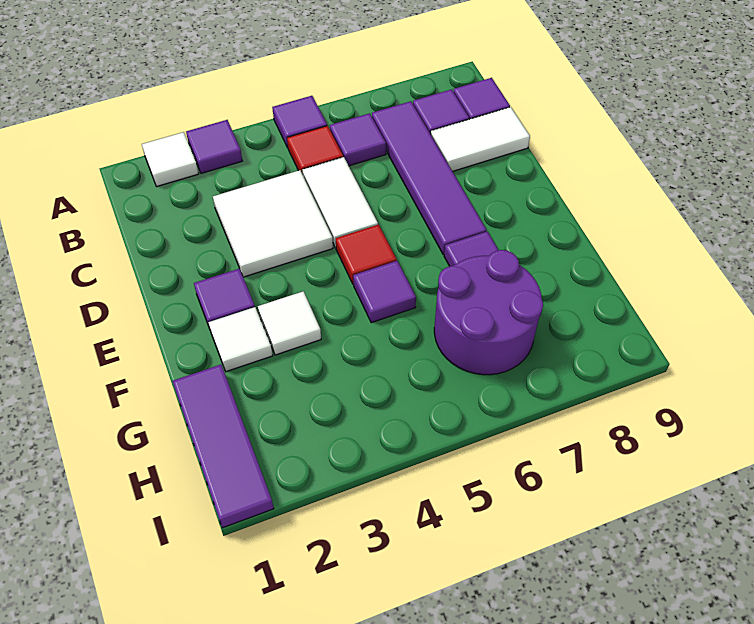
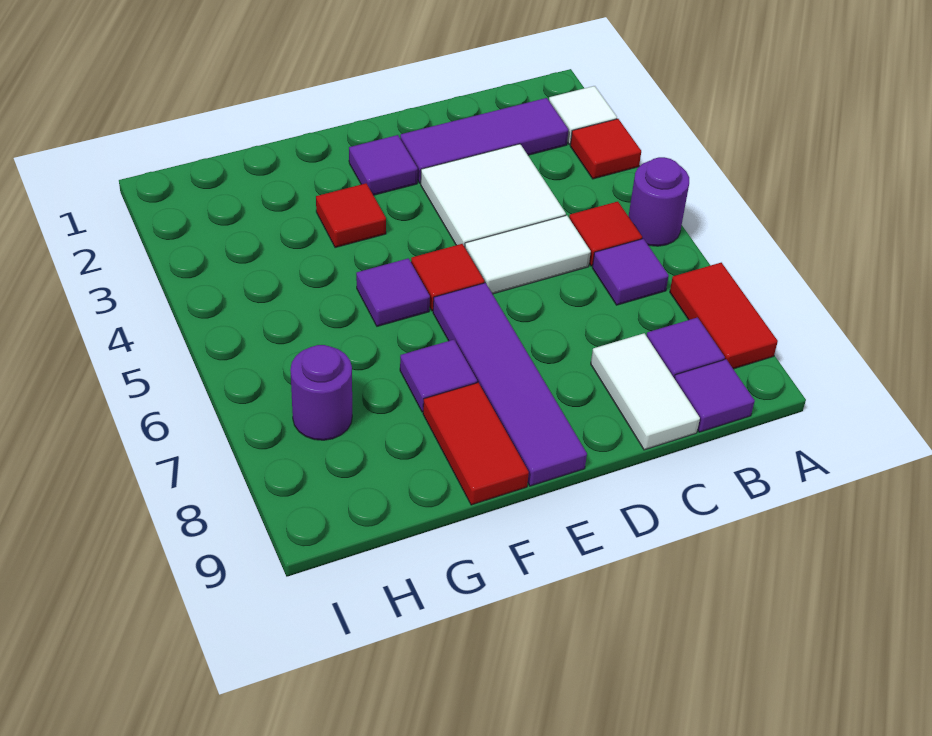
purple 1x1 tile [186,120,242,173] -> red 1x1 tile [570,119,641,179]
purple 1x1 tile [272,96,327,148] -> purple 1x1 round brick [628,157,689,246]
none -> red 1x2 tile [670,263,778,369]
purple 1x4 tile [372,101,486,255] -> purple 1x4 tile turned to [433,283,587,486]
white 1x1 tile [208,307,273,372] -> none
white 1x1 tile [258,291,321,355] -> red 1x1 tile [316,183,386,248]
none -> red 1x2 tile [423,383,529,505]
purple 1x3 tile [173,365,274,528] -> purple 1x3 tile moved to [400,98,569,183]
purple 2x2 round brick [434,250,543,375] -> purple 1x1 round brick [290,345,352,440]

